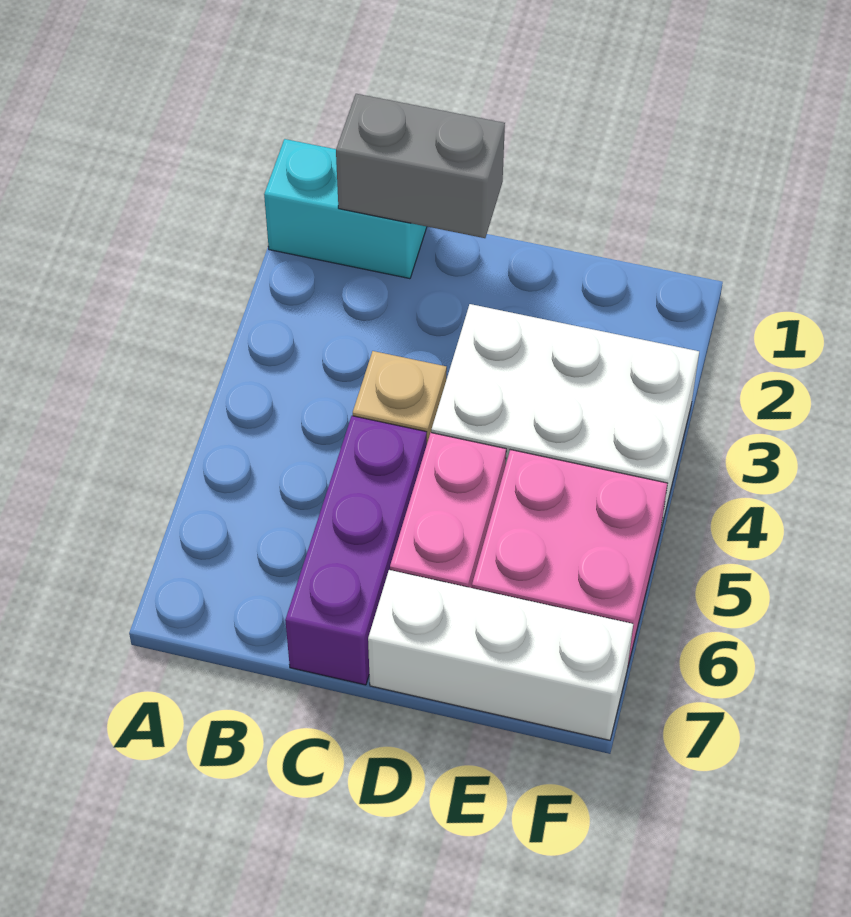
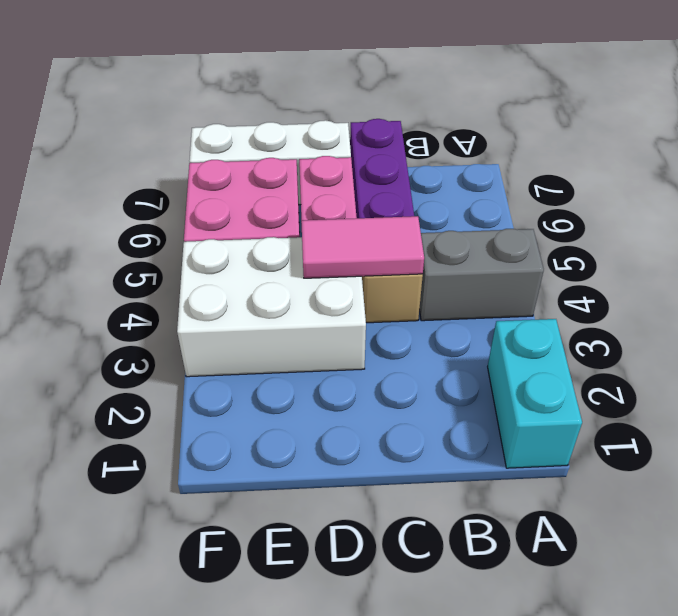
cyan 1x2 brick [264,139,427,279] -> cyan 1x2 brick turned to [488,319,582,468]
grey 1x2 brick [336,94,505,238] -> grey 1x2 brick moved to [419,229,544,321]
none -> pink 1x2 tile [301,216,424,278]

